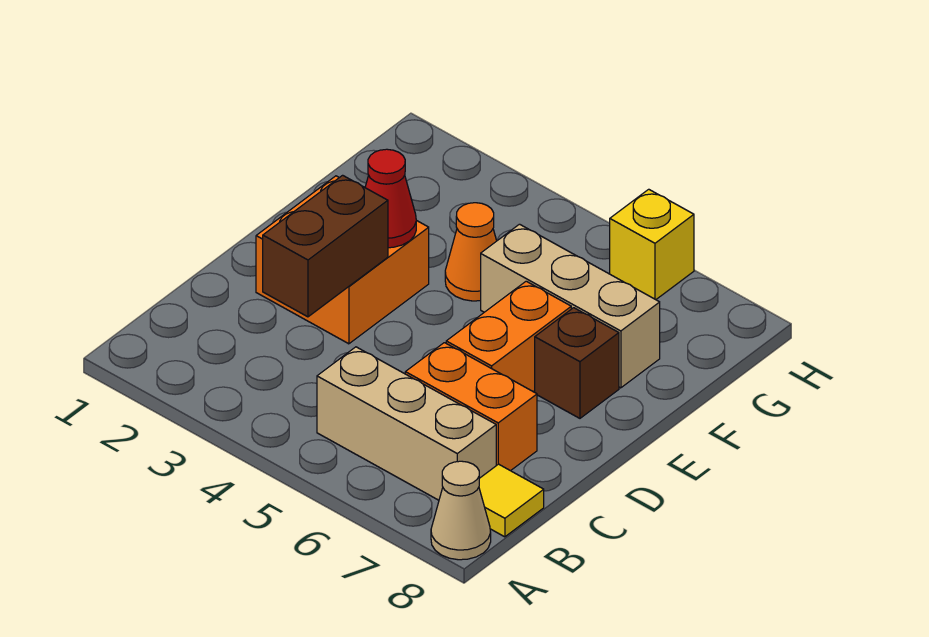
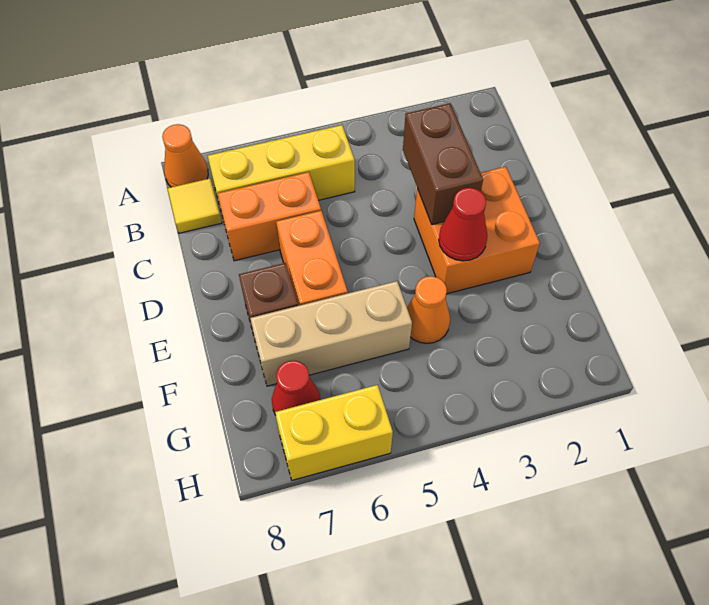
tan 1x1 cone [431,461,491,560] -> orange 1x1 cone [162,124,208,187]
tan 1x3 brick [317,347,496,500] -> yellow 1x3 brick [208,125,355,217]
none -> red 1x1 cone [272,360,320,413]
yellow 1x1 brick [610,189,694,300] -> yellow 1x2 brick [275,385,393,480]

